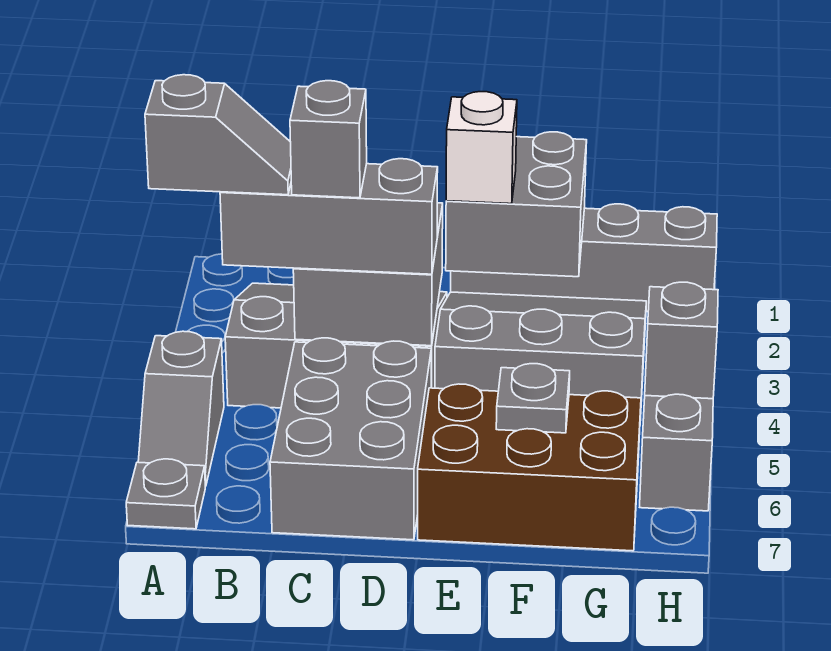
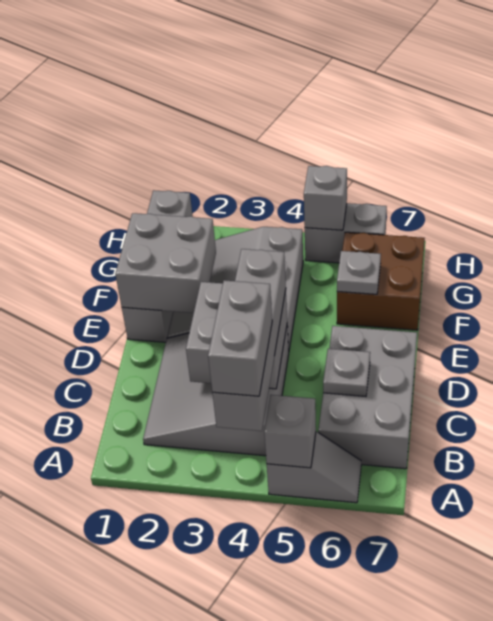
grey 1x2 slope [145,75,291,195] -> grey 1x2 brick [208,280,272,396]
grey 1x1 plate [126,459,205,529] -> grey 1x1 plate moved to [323,349,370,396]
grey 1x3 brick [220,159,438,274] -> grey 1x4 brick [213,249,286,431]
grey 1x1 brick [290,81,367,198] -> grey 1x1 brick moved to [264,395,316,468]
grey 2x3 brick [270,338,431,540] -> grey 2x3 brick turned to [318,326,417,469]
white 1x1 brick [446,92,517,204] -> none
brown 2x3 brick [418,384,641,551] -> brown 2x2 brick [337,232,425,330]

